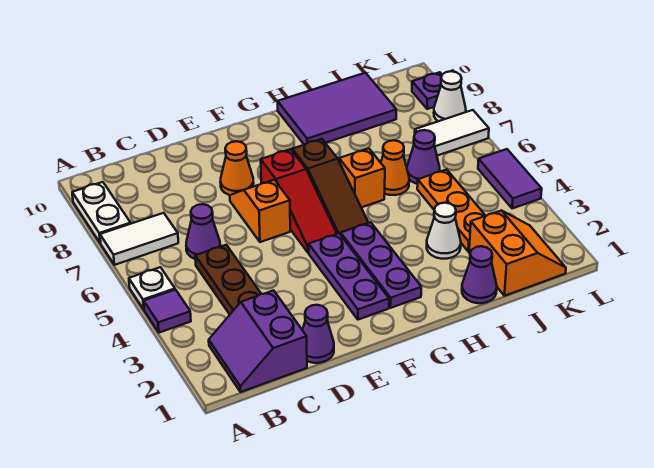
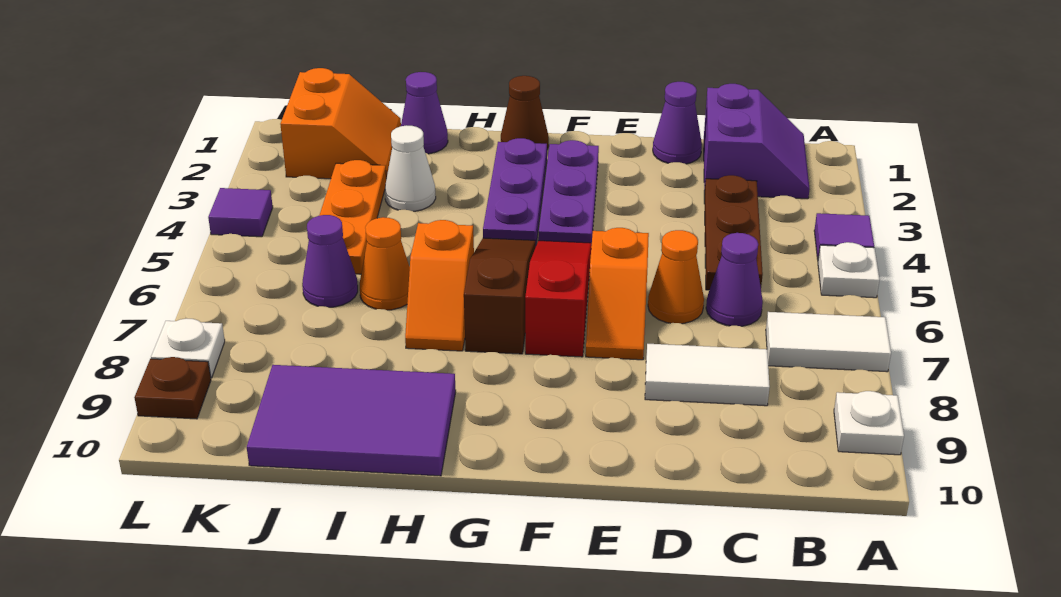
white 1x2 plate [72,182,131,243] -> white 1x1 plate [834,391,904,455]
orange 1x1 cone [220,141,254,195] -> orange 1x1 cone moved to [648,230,704,324]
none -> brown 1x1 cone [501,76,549,149]
orange 2x2 slope [469,210,566,296] -> orange 2x2 slope turned to [280,68,401,179]
white 1x2 tile [415,110,489,156] -> white 1x2 tile moved to [645,344,770,406]
purple 1x2 tile [478,149,542,209] -> purple 1x1 tile [208,188,273,237]
white 1x1 cone [434,71,466,121] -> white 1x1 plate [151,318,225,378]
purple 1x1 plate [412,72,442,109] -> brown 1x1 plate [134,357,211,419]

